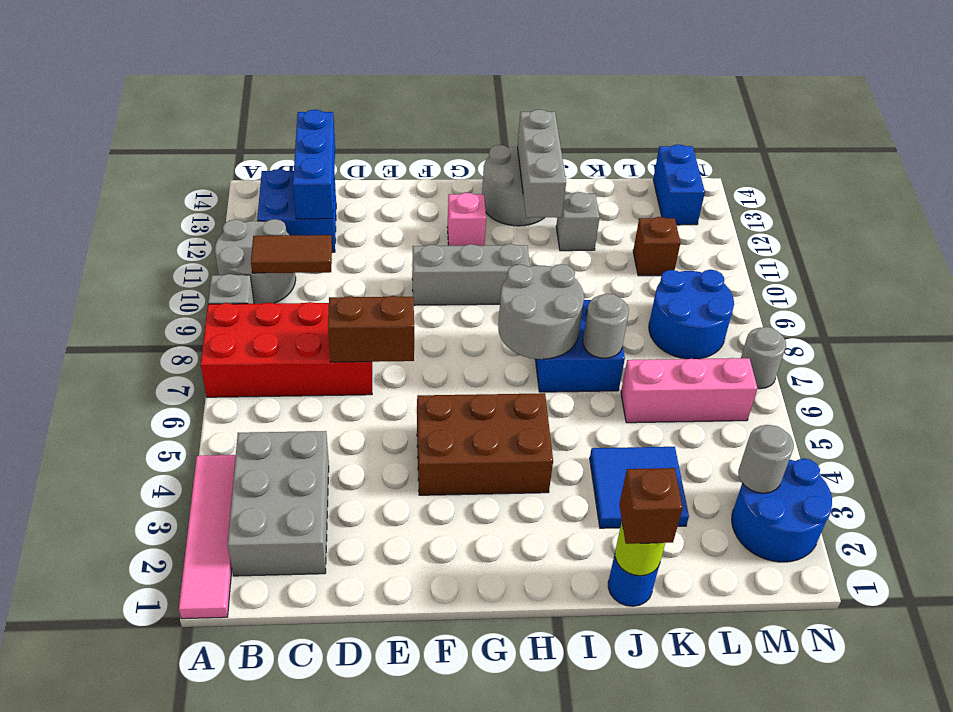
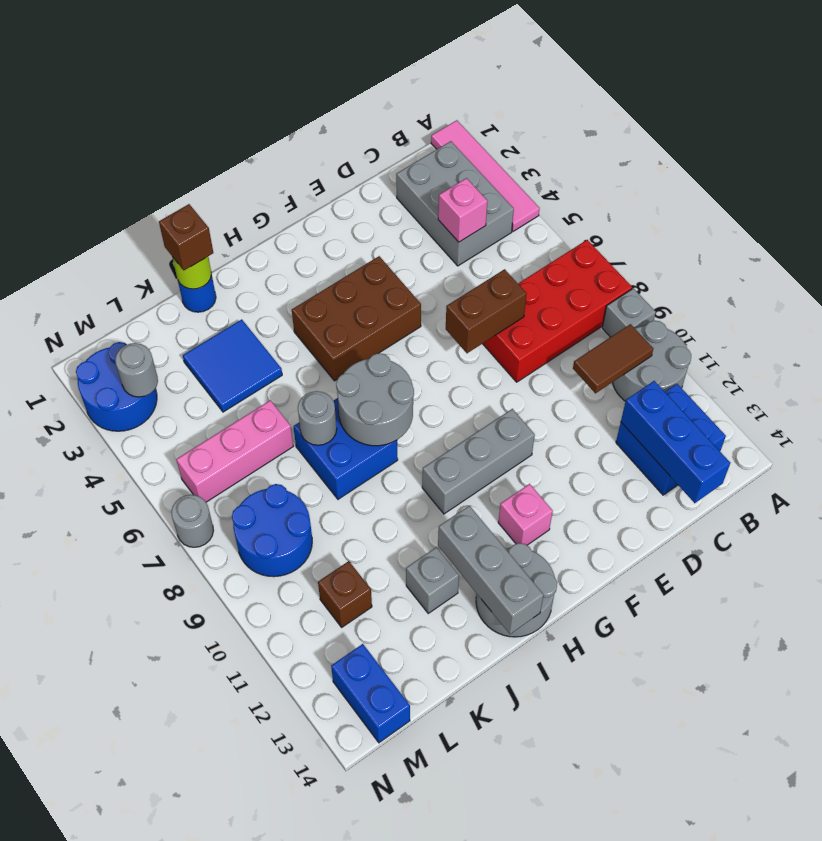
none -> pink 1x1 brick [438,178,487,242]

